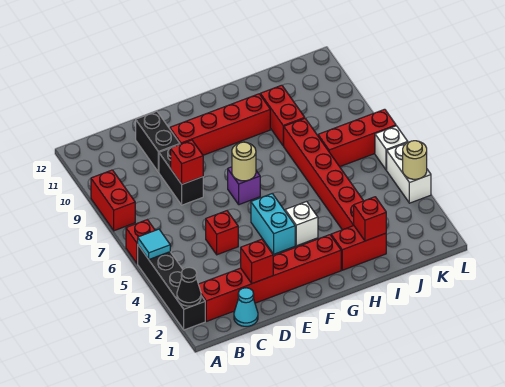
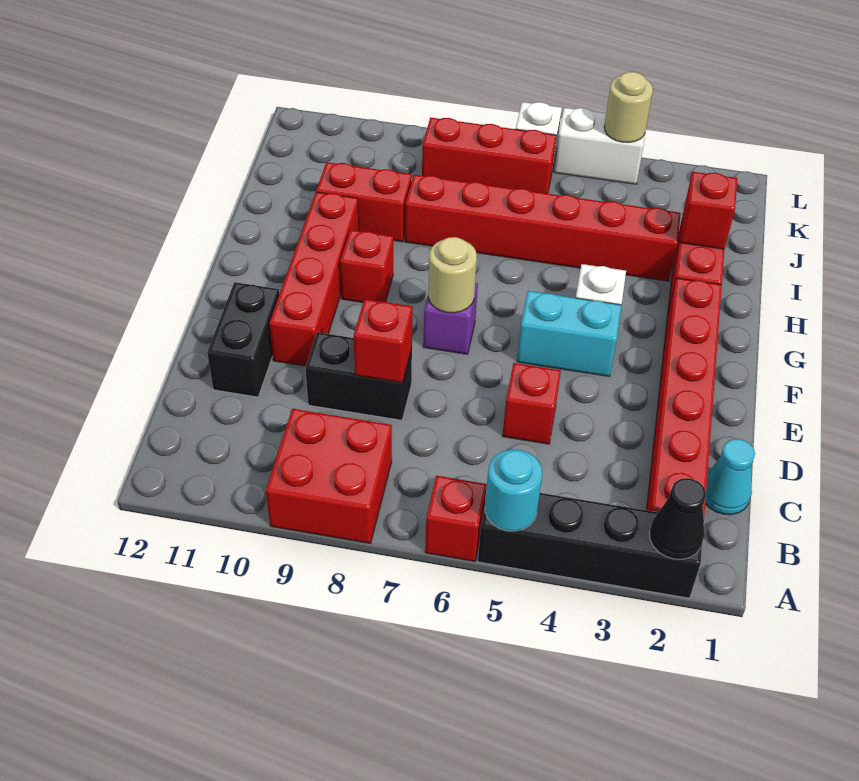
cyan 1x1 tile [138,229,170,259] -> cyan 1x1 round brick [485,449,542,531]
red 1x2 brick [91,170,135,231] -> red 2x2 brick [266,409,392,543]
red 1x1 brick [241,239,273,283] -> red 1x1 brick moved to [340,230,393,303]
black 1x2 brick [136,111,180,172] -> black 1x2 brick turned to [207,282,279,397]
red 1x3 brick [318,109,396,167] -> red 1x3 brick turned to [422,118,556,194]

